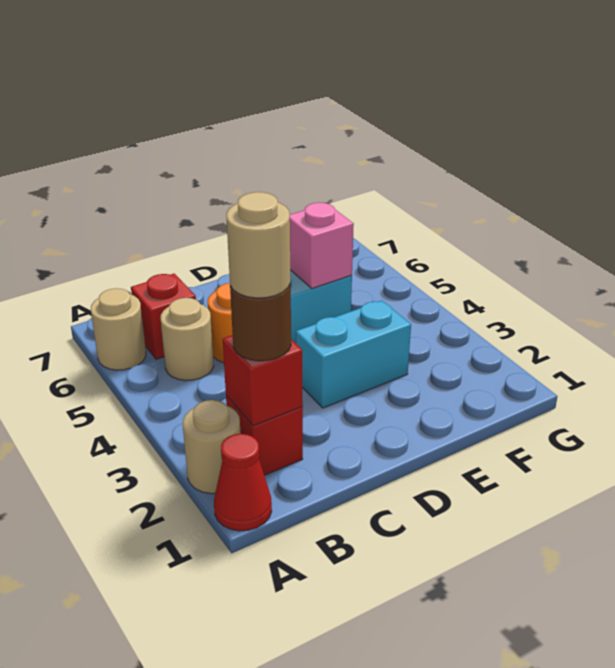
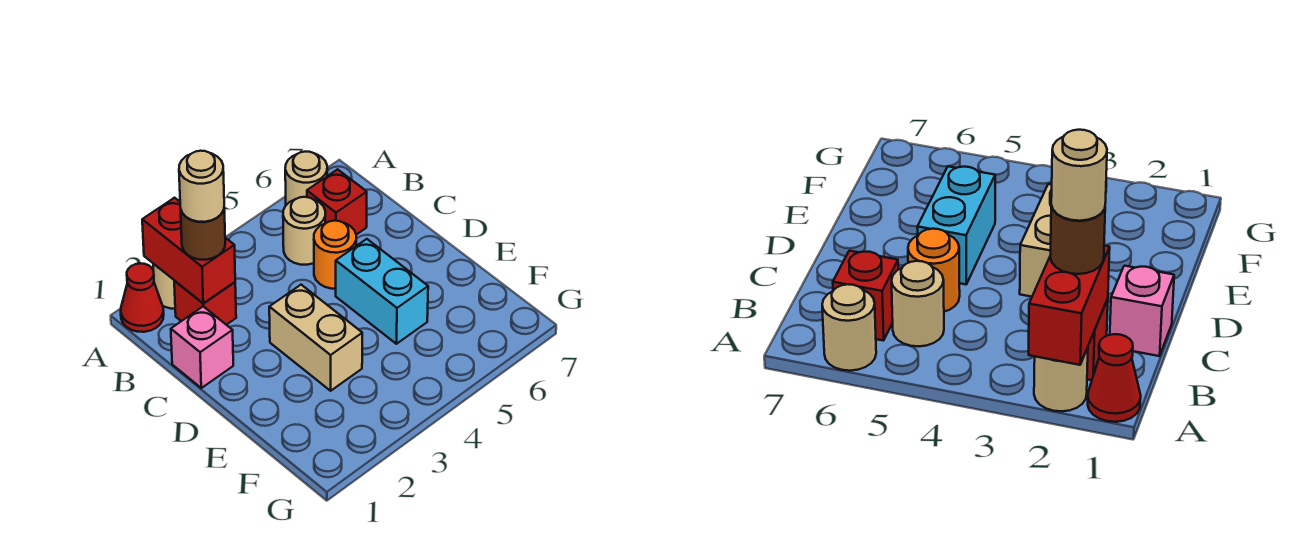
red 1x1 brick [223,335,303,426] -> red 1x2 brick [142,198,235,303]
cyan 1x2 brick [296,301,411,408] -> tan 1x2 brick [269,285,362,391]
pink 1x1 brick [290,202,354,289] -> pink 1x1 brick moved to [171,307,233,388]

